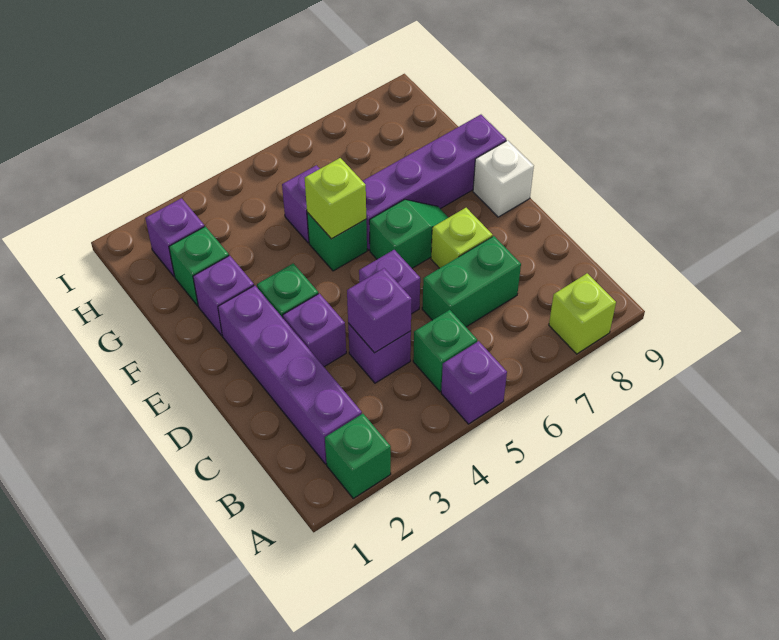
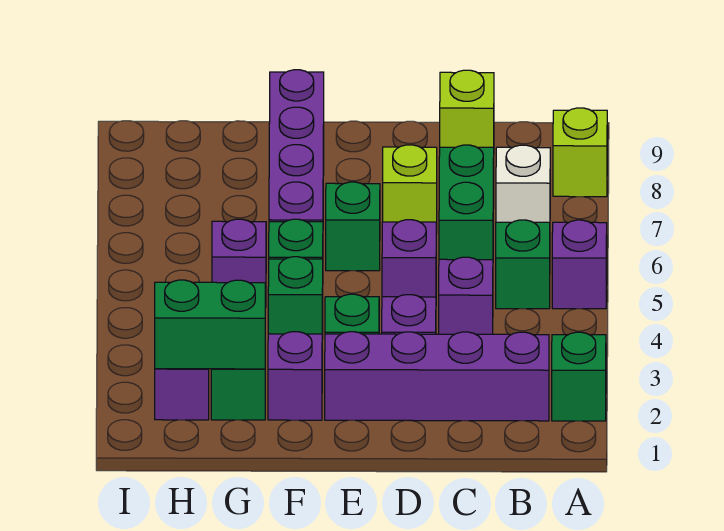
purple 1x1 brick [347,268,412,353] -> none
white 1x1 brick [473,140,534,217] -> white 1x1 brick moved to [496,145,550,222]
none -> green 1x1 brick [268,257,323,338]
lime 1x1 brick [305,158,366,239] -> lime 1x1 brick moved to [440,70,494,147]
none -> green 1x2 brick [155,280,265,369]

